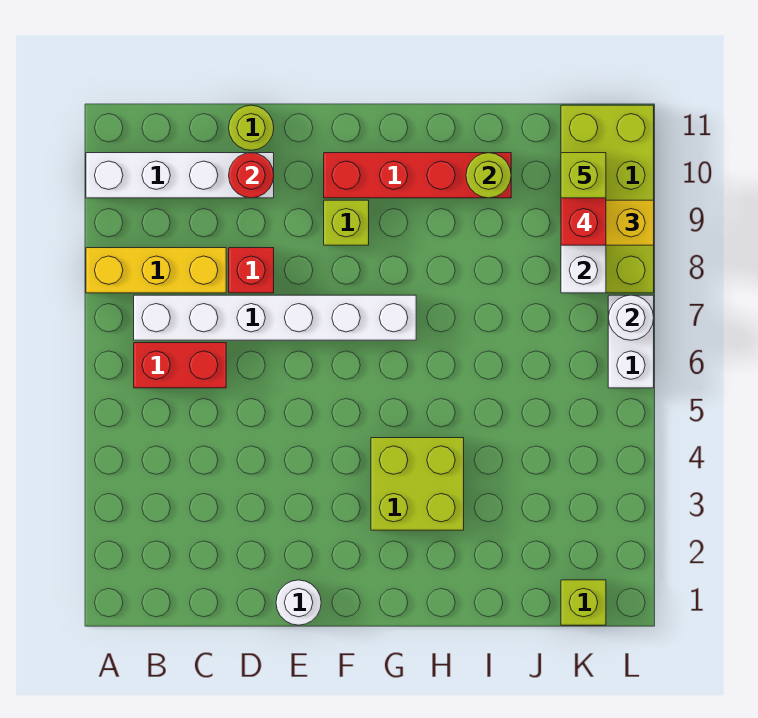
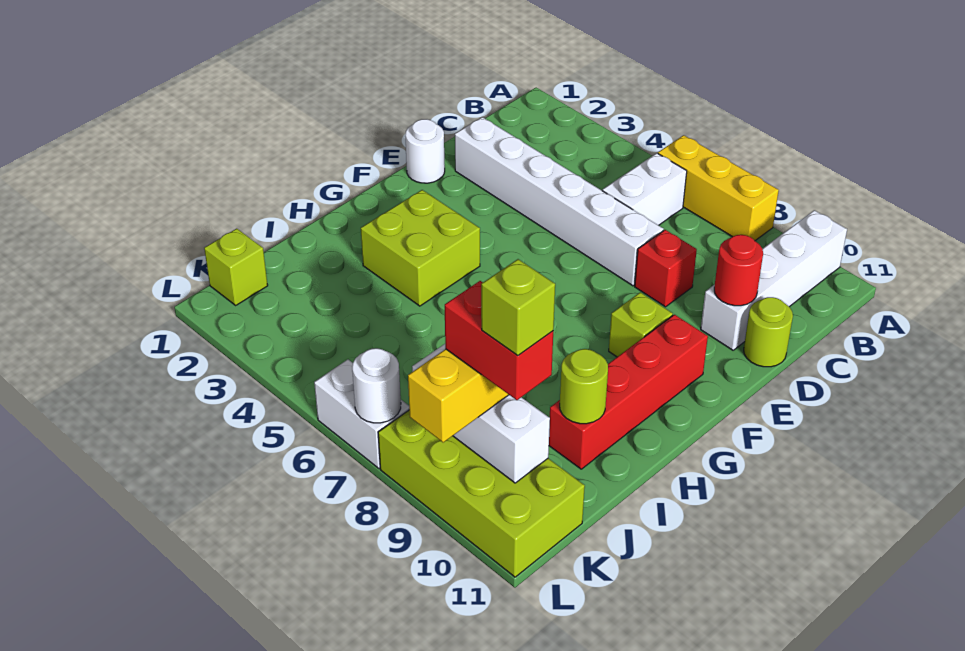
yellow 1x3 brick [86,248,226,293] -> yellow 1x3 brick turned to [658,135,779,241]
red 1x2 brick [134,343,226,388] -> white 1x2 brick [602,153,687,225]
white 1x6 brick [134,295,416,340] -> white 1x6 brick turned to [455,117,664,286]

